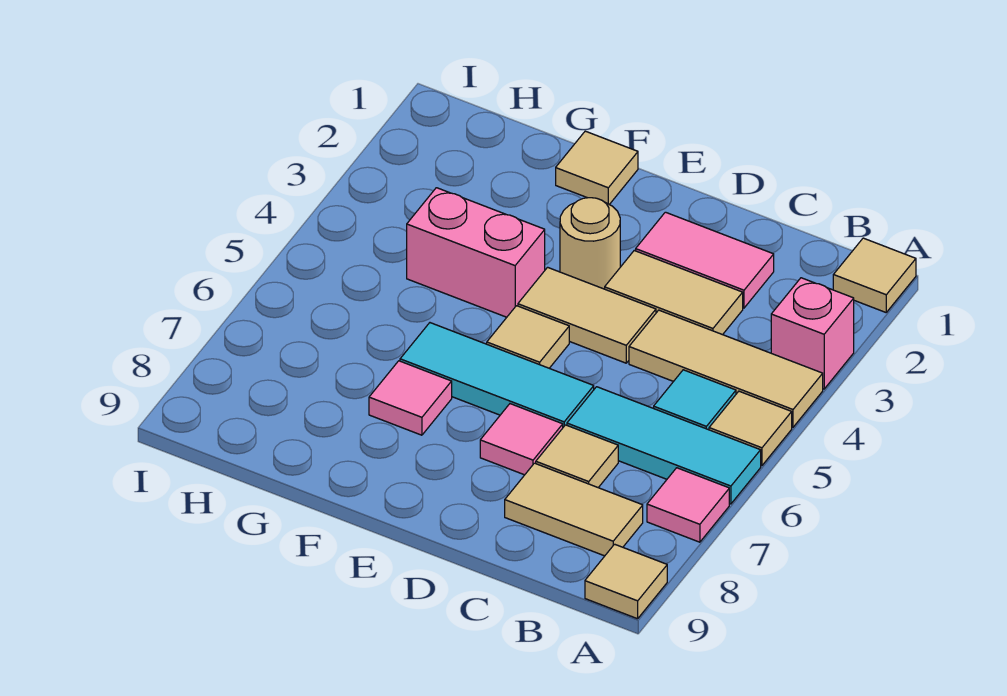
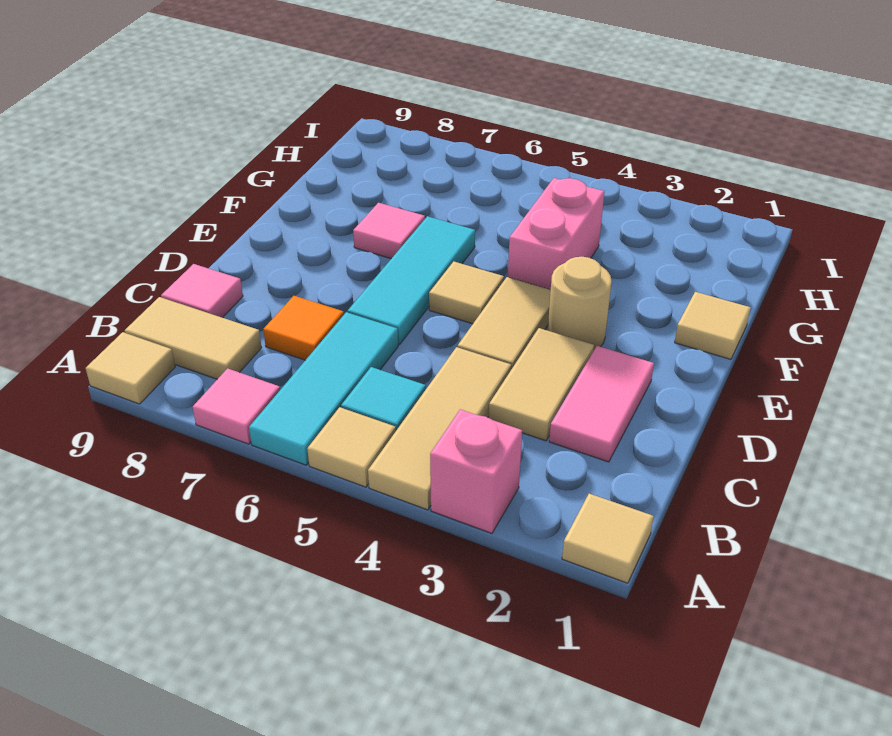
tan 1x2 tile [505,463,643,556] -> tan 1x2 tile turned to [125,297,262,379]
tan 1x1 tile [536,425,618,488] -> orange 1x1 tile [263,296,344,360]
pink 1x1 tile [480,404,563,475] -> pink 1x1 tile moved to [161,264,243,318]

